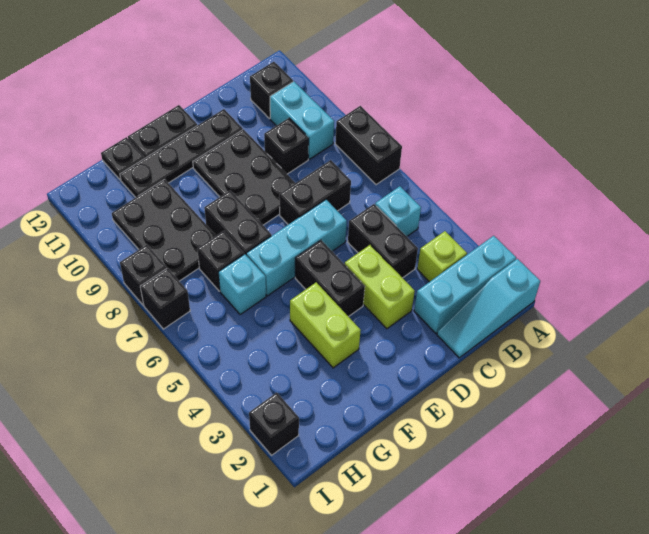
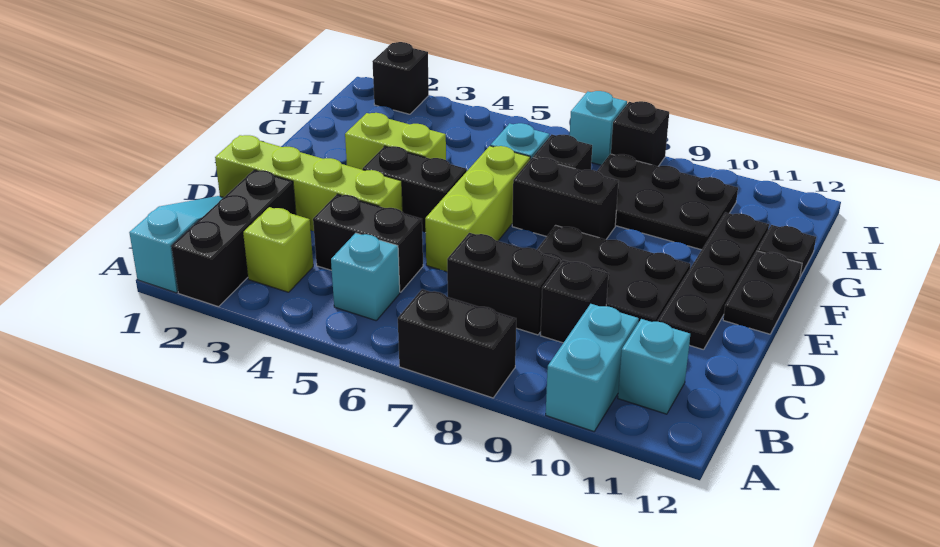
cyan 1x3 brick [414,236,516,333] -> black 1x3 brick [171,170,296,307]
cyan 1x2 brick [270,82,334,159] -> cyan 1x2 brick turned to [546,304,639,431]
black 1x1 brick [250,62,293,119] -> cyan 1x1 brick [618,319,690,414]
black 1x2 brick [279,160,351,225] -> black 1x2 brick turned to [447,233,560,335]
lime 1x2 brick [345,245,415,329] -> lime 1x4 brick [215,135,403,231]
cyan 1x3 brick [246,200,347,296] -> lime 1x3 brick [425,146,530,272]
black 1x1 brick [140,268,190,329] -> cyan 1x1 brick [570,91,627,165]

